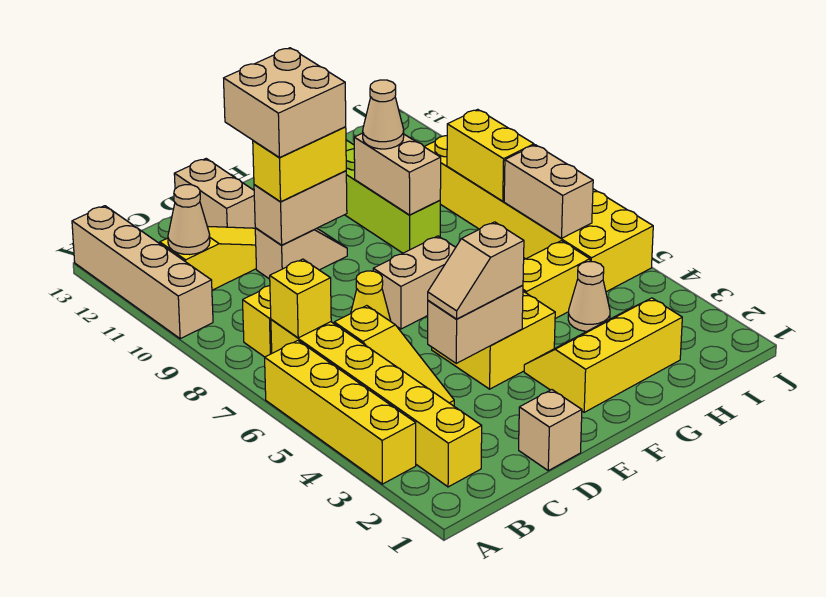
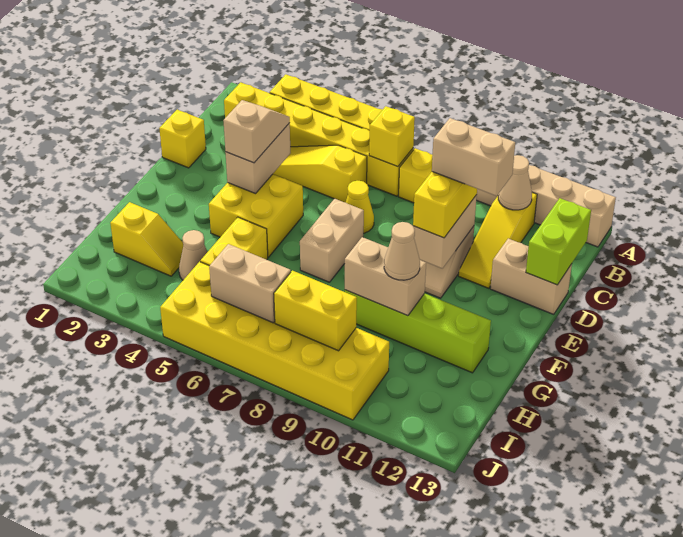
none -> lime 1x2 brick [526,198,591,285]
tan 1x1 brick [519,390,582,471] -> yellow 1x1 brick [159,110,206,168]
tan 2x2 brick [224,48,346,158] -> tan 1x2 brick [432,118,515,196]
yellow 2x3 slope [524,298,682,412] -> yellow 1x2 slope [110,202,183,276]

